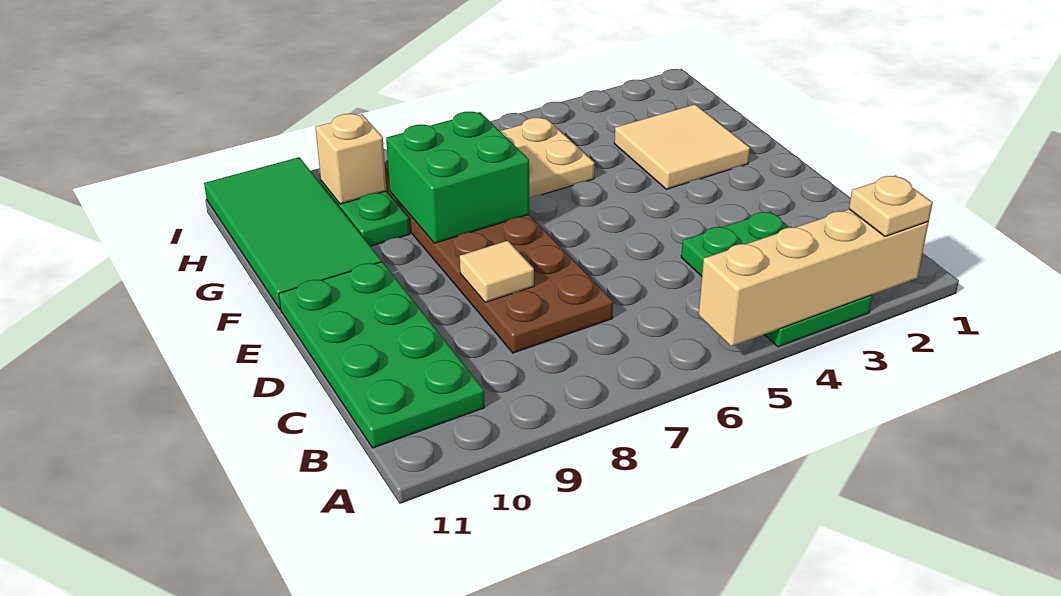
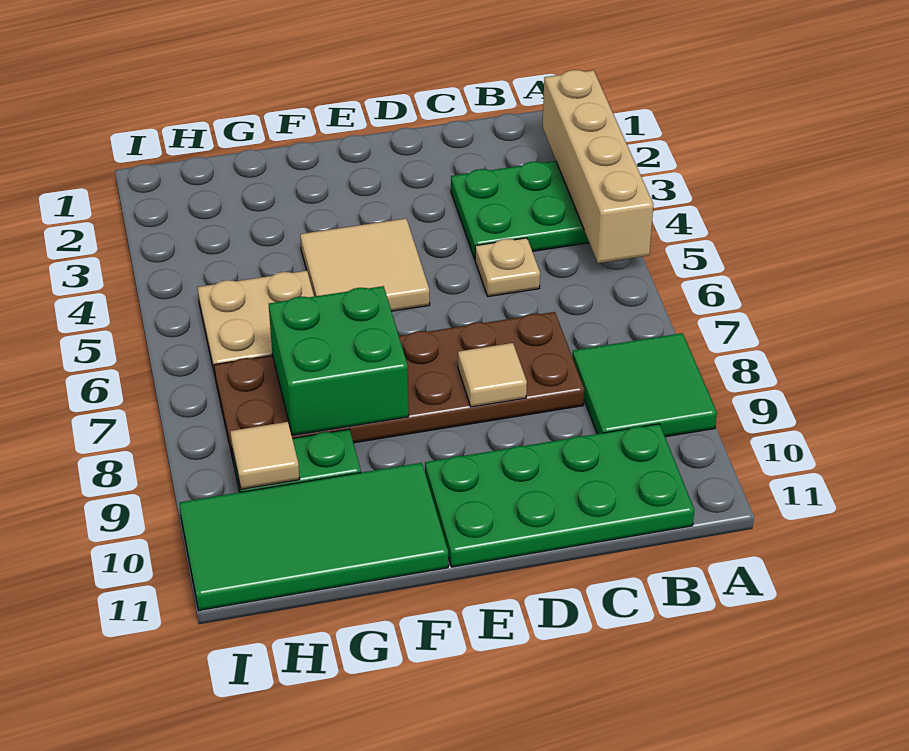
tan 1x1 plate [849,176,933,236] -> tan 1x1 plate moved to [475,238,540,297]
none -> green 2x2 tile [572,333,717,437]
tan 2x2 tile [614,105,750,189] -> tan 2x2 tile moved to [300,219,430,311]
tan 1x1 brick [315,114,387,204] -> tan 1x1 tile [230,422,300,489]

